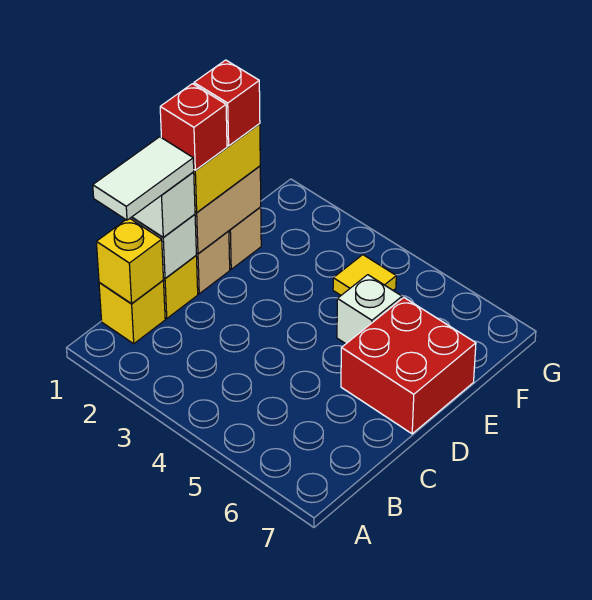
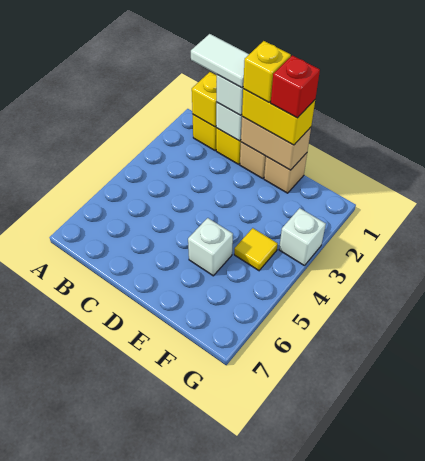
red 1x1 brick [160,84,227,170] -> yellow 1x1 brick [243,41,291,102]
red 2x2 brick [341,298,476,434] -> none
none -> white 1x1 brick [279,208,326,266]

